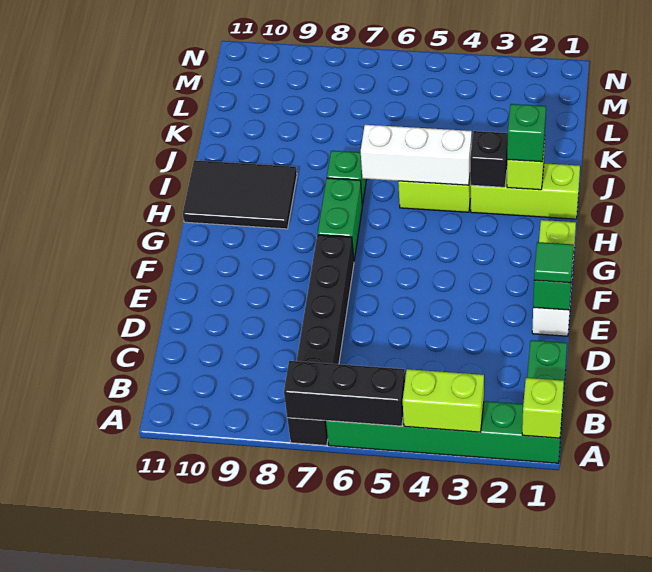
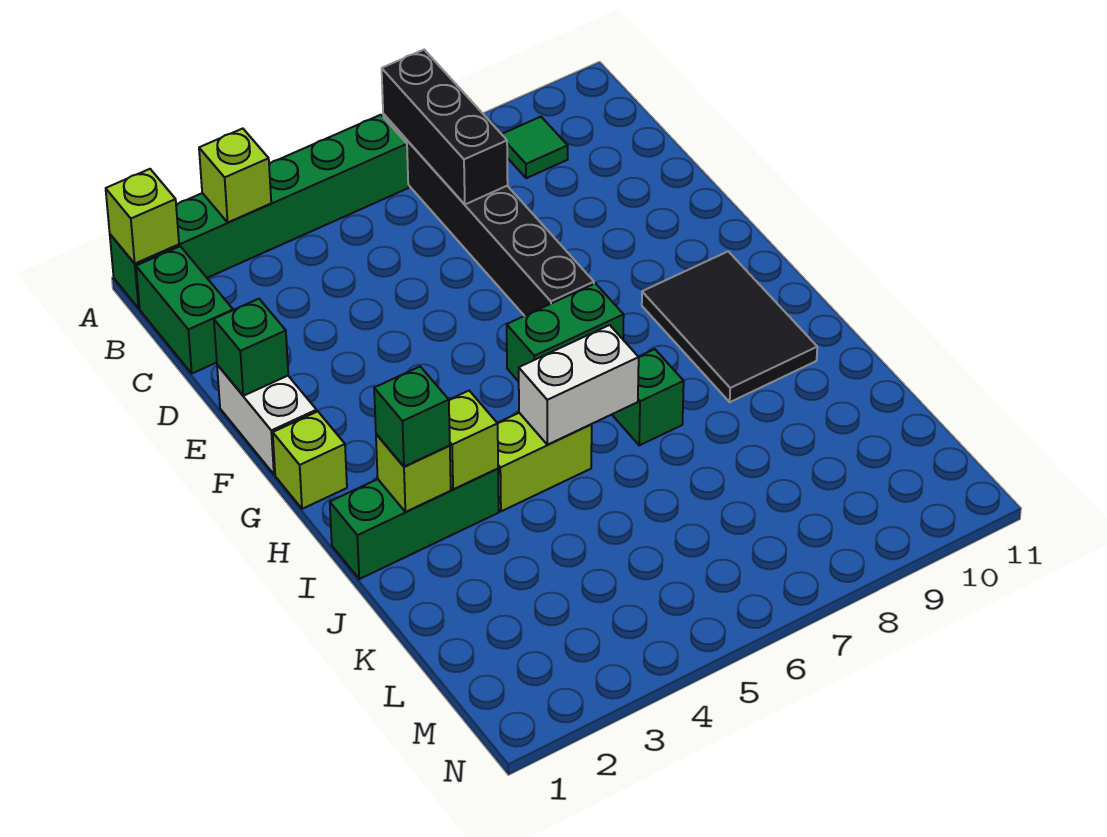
lime 1x2 brick [403,369,484,432] -> lime 1x1 brick [199,129,271,222]
black 1x3 brick [284,361,405,426] -> black 1x3 brick turned to [382,50,508,204]
green 1x1 tile [534,242,574,283] -> green 1x1 tile moved to [502,117,568,178]
green 1x2 brick [318,178,362,260] -> green 1x2 brick turned to [507,283,624,382]
black 2x3 tile [183,160,297,229] -> black 2x3 tile turned to [642,251,817,402]
lime 1x3 brick [471,163,580,219] -> green 1x3 brick [330,469,499,579]
black 1x1 brick [470,131,508,187] -> lime 1x1 brick [449,391,498,489]
white 1x3 brick [361,125,472,185] -> white 1x2 brick [519,325,639,445]

